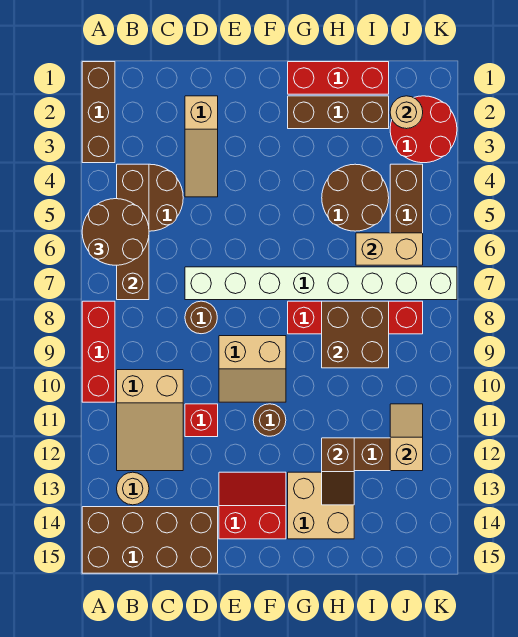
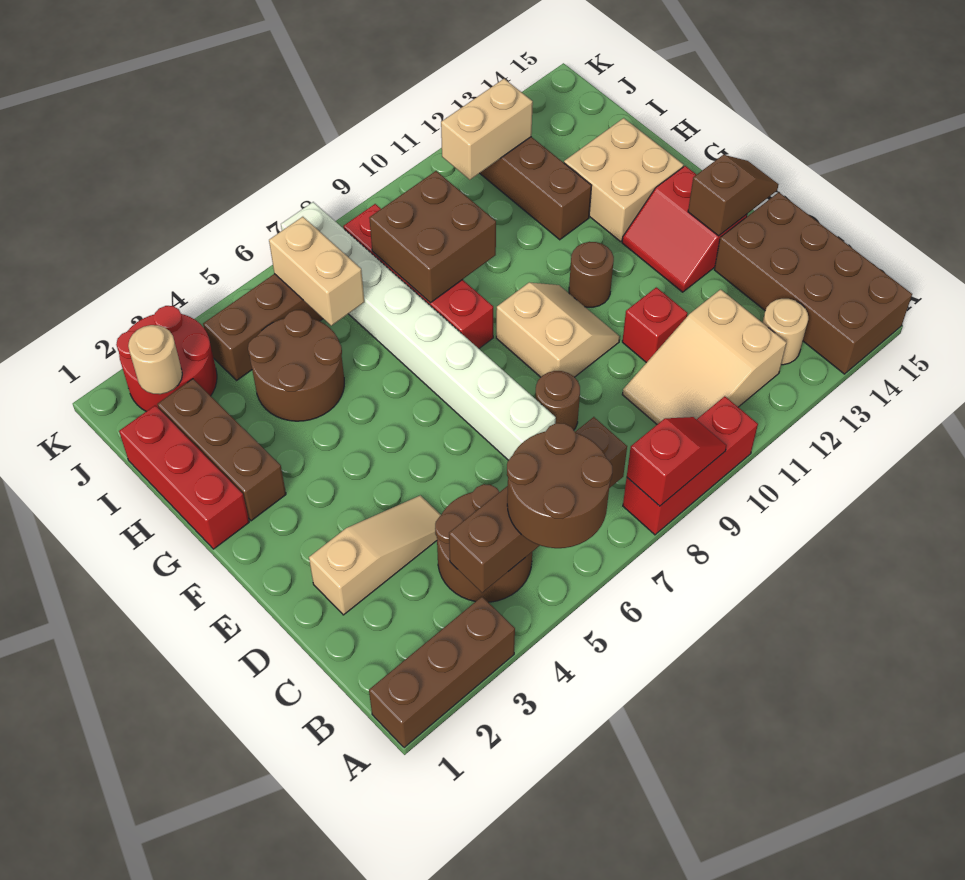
none -> red 1x2 slope [627,417,727,506]
tan 2x3 slope [117,370,183,471] -> tan 2x3 slope turned to [622,289,786,424]
brown 1x2 slope [322,438,354,505] -> brown 1x2 slope moved to [688,155,779,236]
tan 1x2 slope [390,404,423,471] -> tan 1x2 brick [441,79,533,180]

